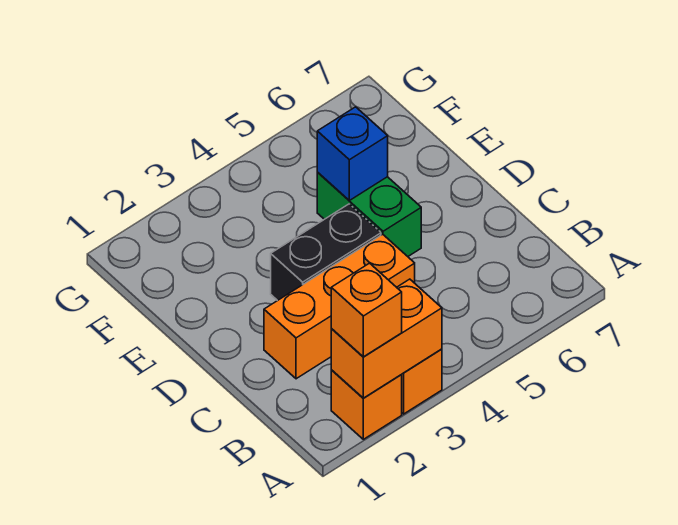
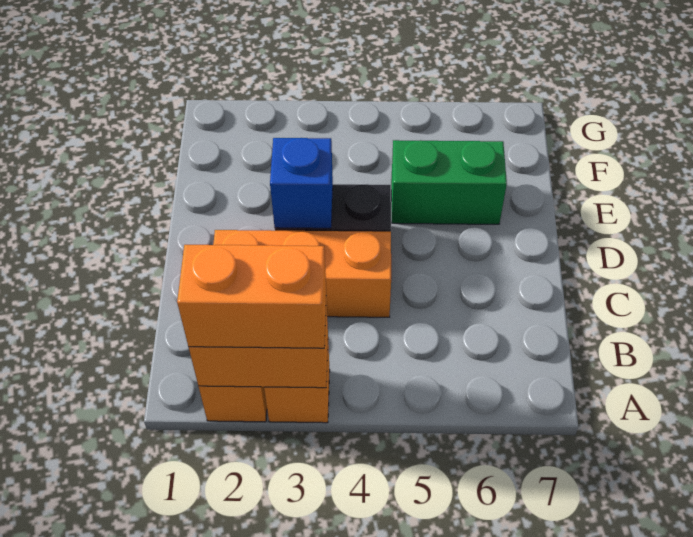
orange 1x1 brick [331,263,402,357] -> orange 1x2 brick [177,245,326,348]
green 1x2 brick [317,173,421,256] -> green 1x2 brick turned to [391,140,507,224]
blue 1x1 brick [317,107,388,200] -> blue 1x1 brick moved to [270,138,333,228]

